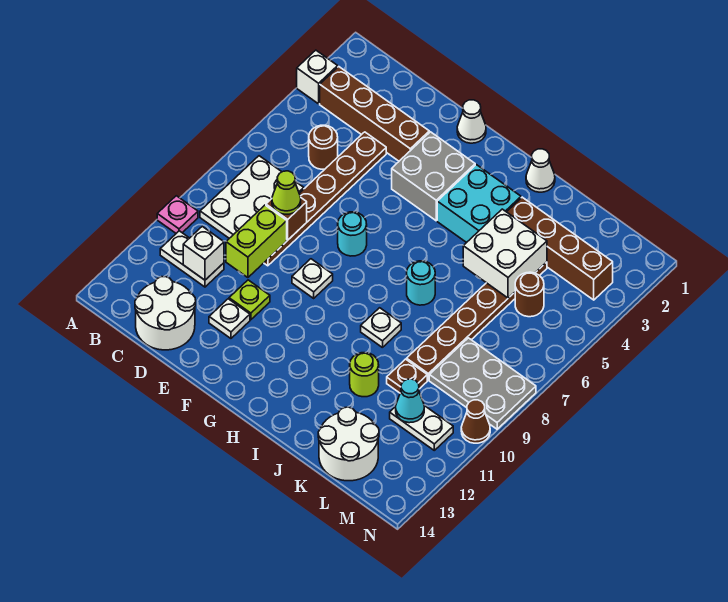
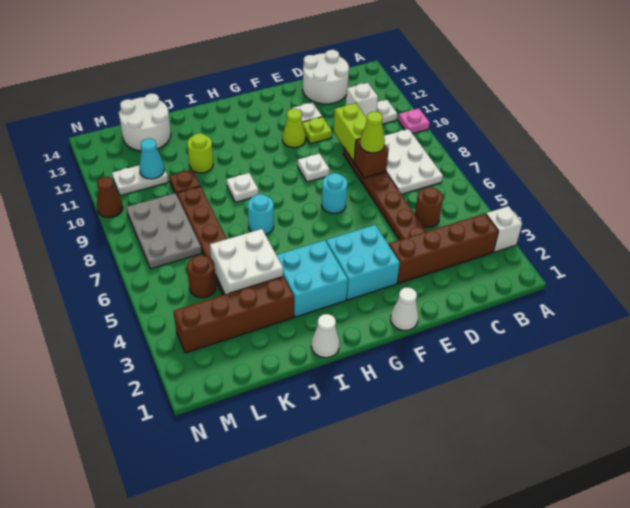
grey 2x2 brick [392,132,475,221] -> cyan 2x2 brick [326,225,400,300]
none -> lime 1x1 cone [282,109,306,148]
grey 2x3 plate [429,338,536,429] -> grey 2x3 plate turned to [126,193,202,269]

